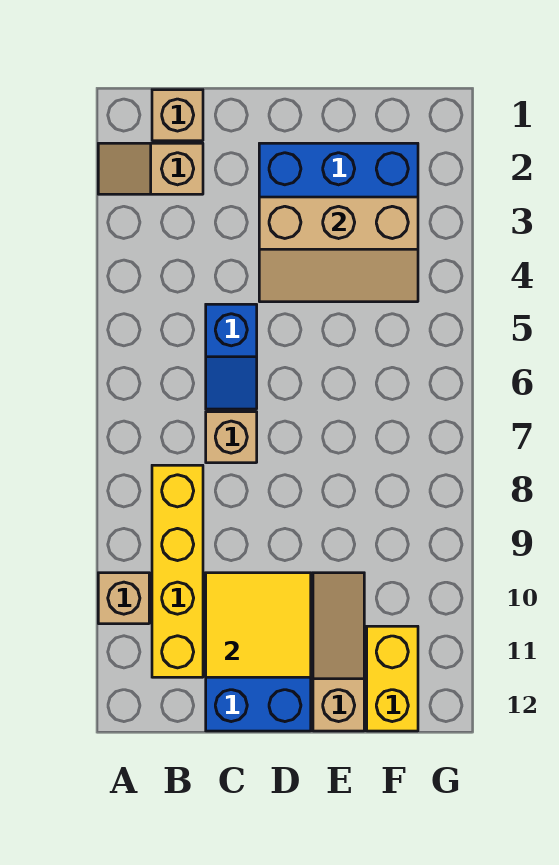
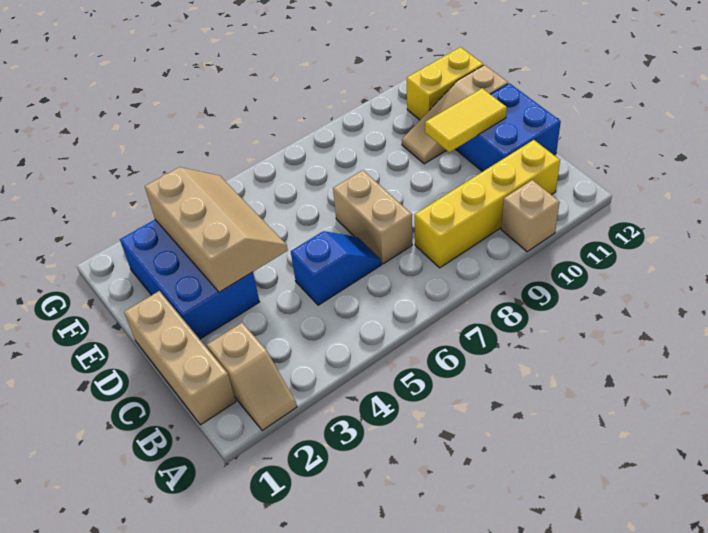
tan 1x1 brick [152,90,203,141] -> tan 1x3 brick [124,291,236,425]
tan 1x1 brick [206,412,257,463] -> tan 1x2 brick [333,170,412,264]
yellow 2x2 tile [206,573,311,677] -> yellow 1x2 tile [425,88,507,152]

